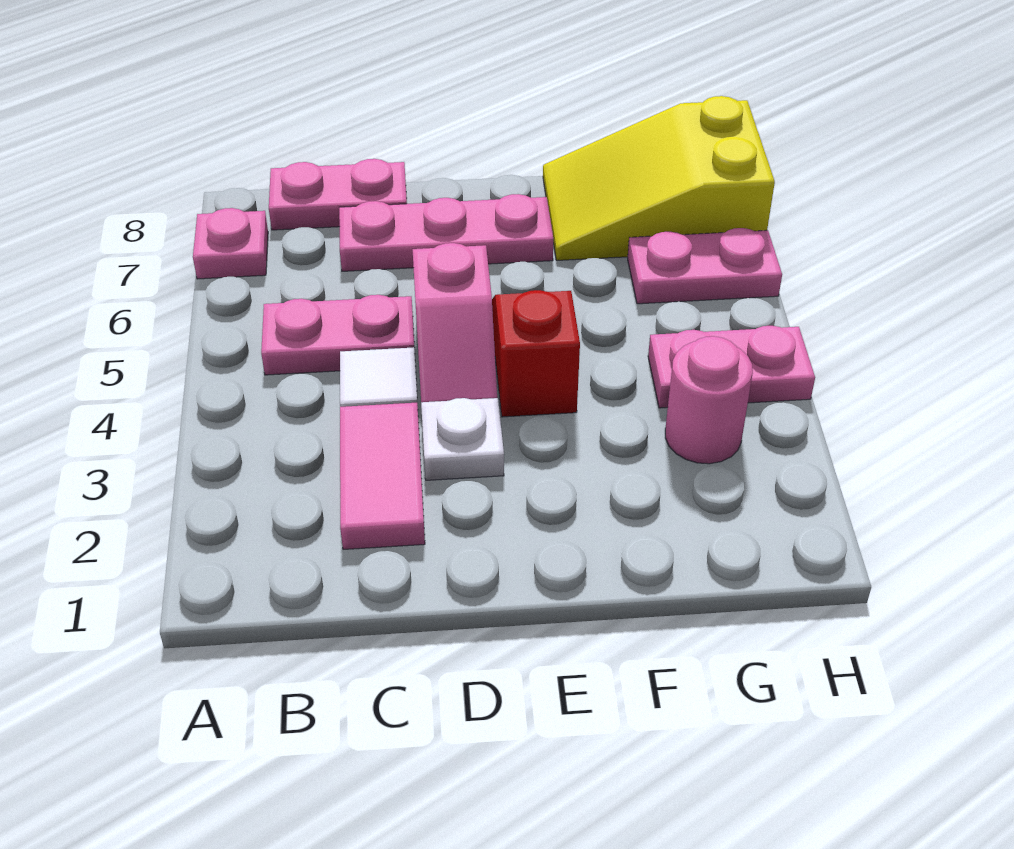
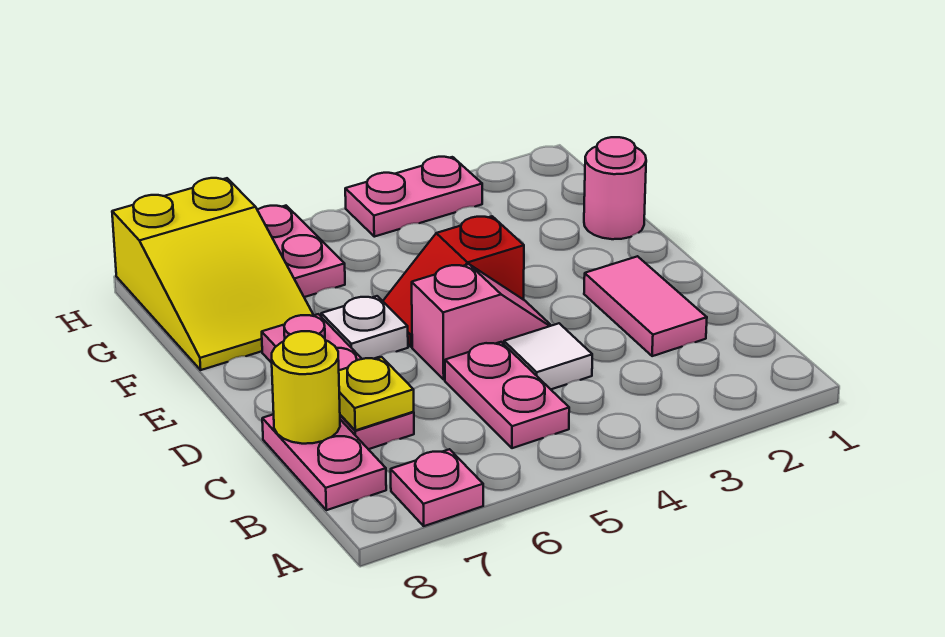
pink 1x2 tile [340,403,425,549] -> pink 1x2 tile turned to [584,256,707,356]
none -> yellow 1x1 plate [339,357,414,430]
none -> yellow 1x1 round brick [272,331,340,444]
white 1x1 plate [421,398,504,480] -> white 1x1 plate moved to [321,296,408,359]
pink 1x1 round brick [665,336,753,464] -> pink 1x1 round brick moved to [584,137,646,239]
pink 1x2 plate [648,326,815,408] -> pink 1x2 plate turned to [345,157,482,237]

